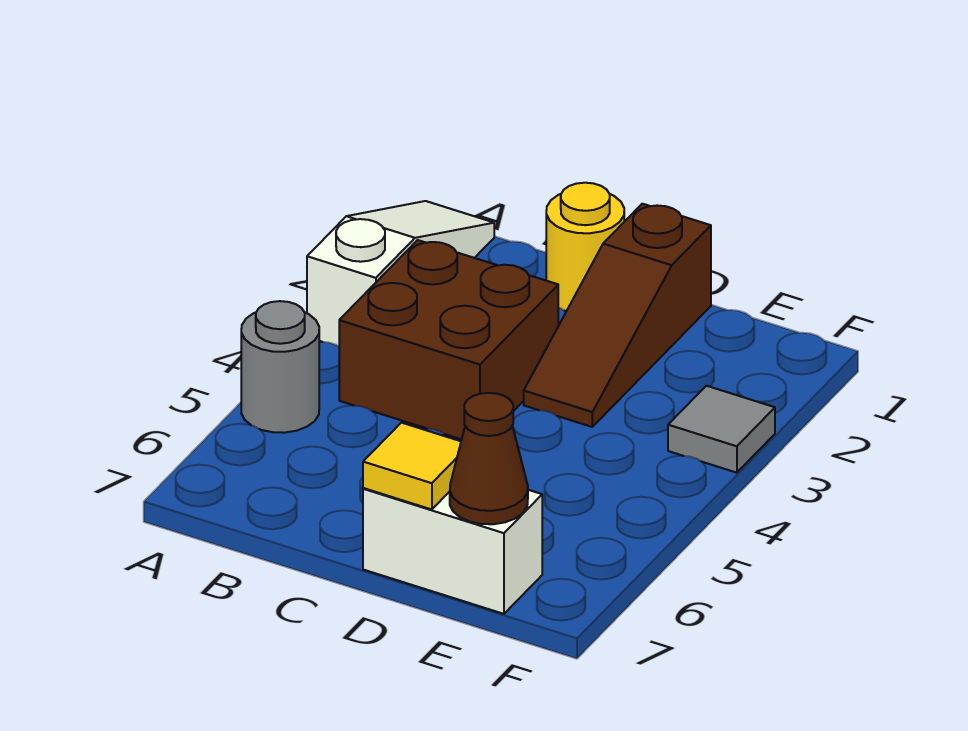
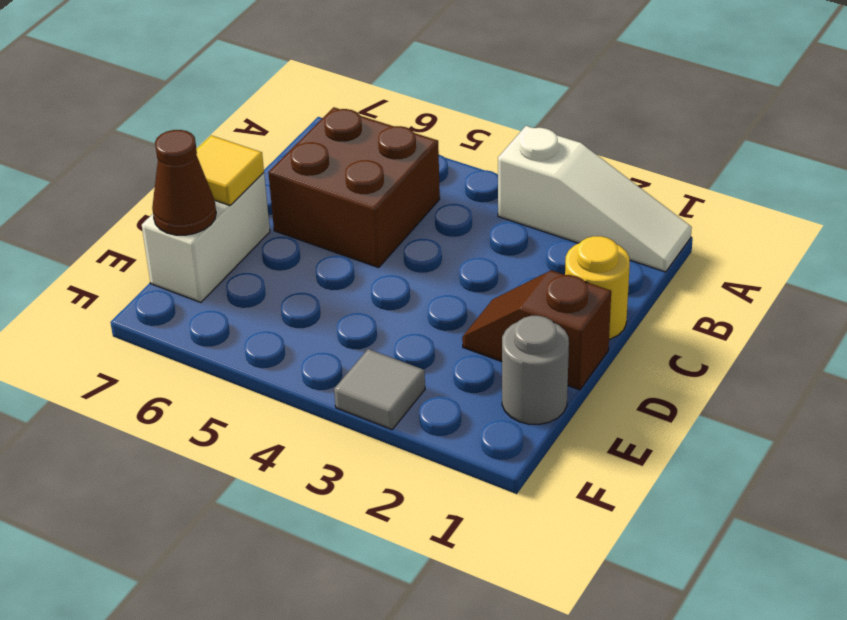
grey 1x1 round brick [241,301,319,433] -> grey 1x1 round brick moved to [502,316,569,424]
brown 2x2 brick [339,240,558,439] -> brown 2x2 brick moved to [268,107,440,268]
brown 1x3 slope [524,204,711,427] -> brown 1x2 slope [462,270,611,390]

